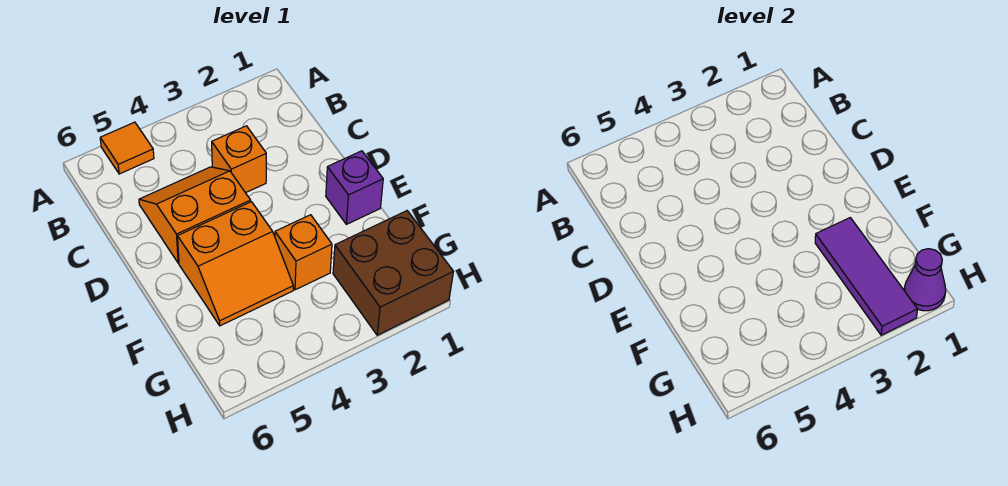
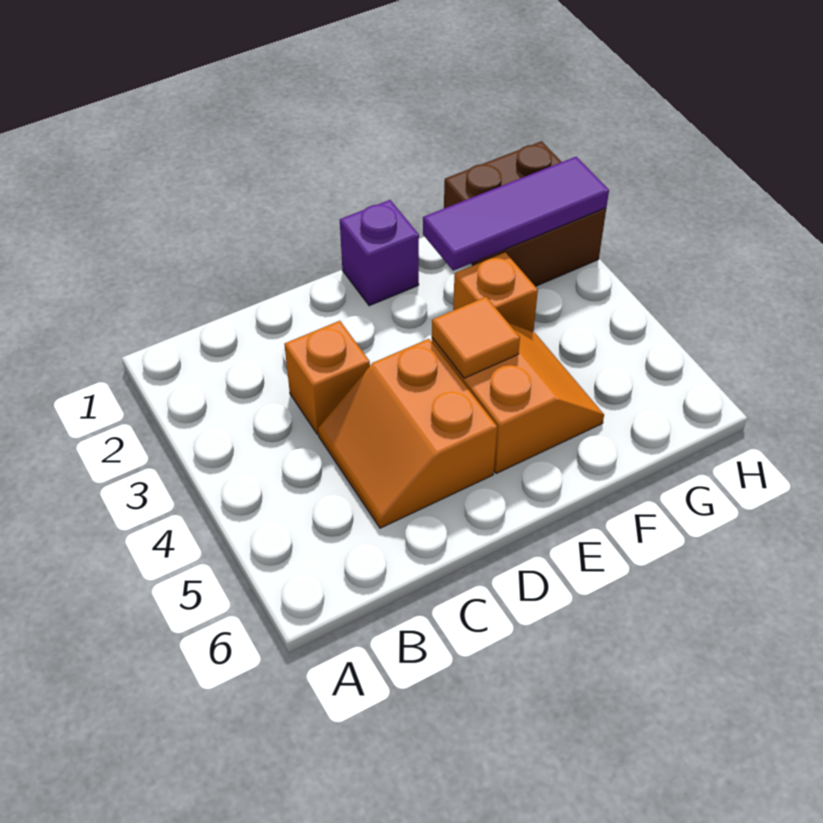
orange 1x1 tile [100,122,154,174] -> orange 1x1 tile moved to [432,297,520,378]
purple 1x1 cone [904,249,946,311] -> none

